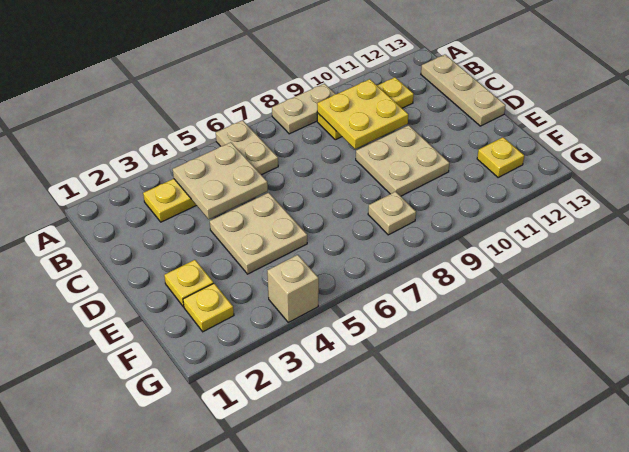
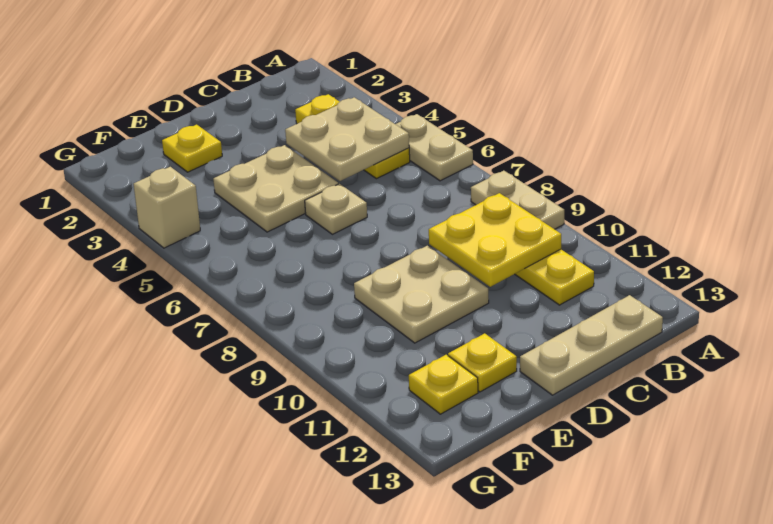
tan 1x2 plate [216,120,278,175] -> tan 1x2 plate turned to [396,114,473,181]
yellow 1x1 plate [183,283,234,332] -> yellow 1x1 plate moved to [448,333,517,392]
tan 1x1 plate [368,192,416,235] -> tan 1x1 plate moved to [305,184,367,234]

